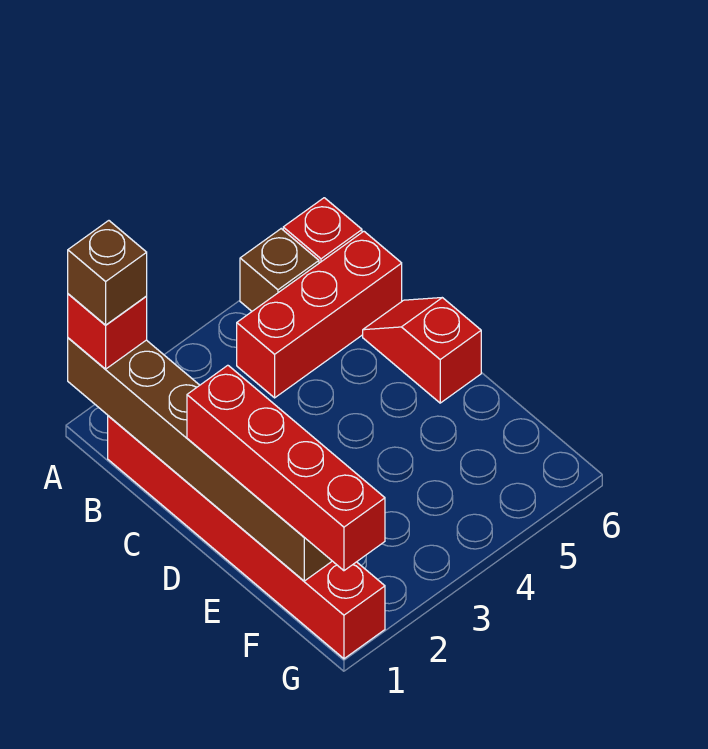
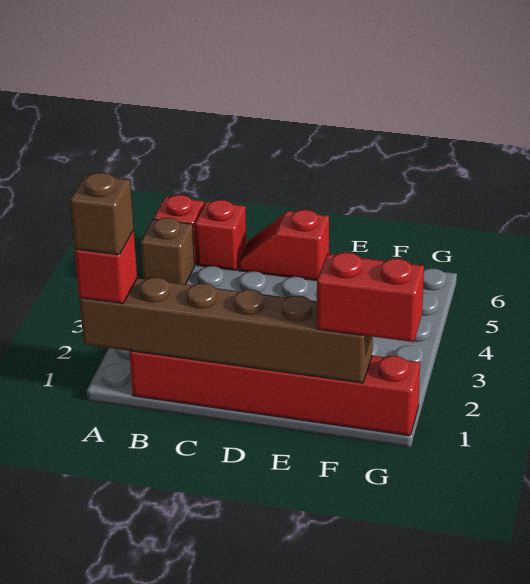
red 1x3 brick [237,231,402,398] -> red 1x1 brick [195,200,247,270]
red 1x4 brick [187,365,385,571] -> red 1x2 brick [317,252,424,342]

